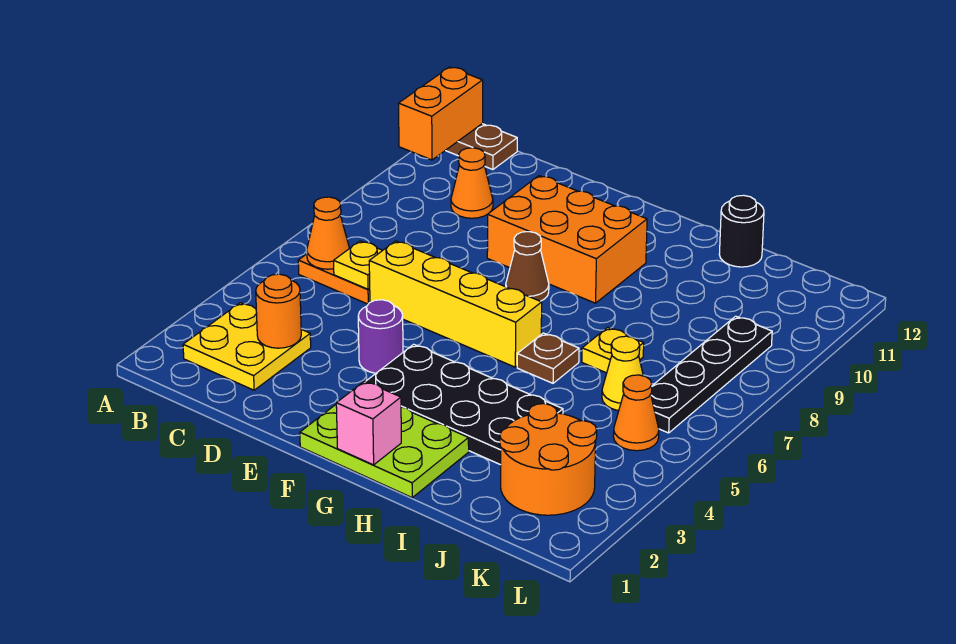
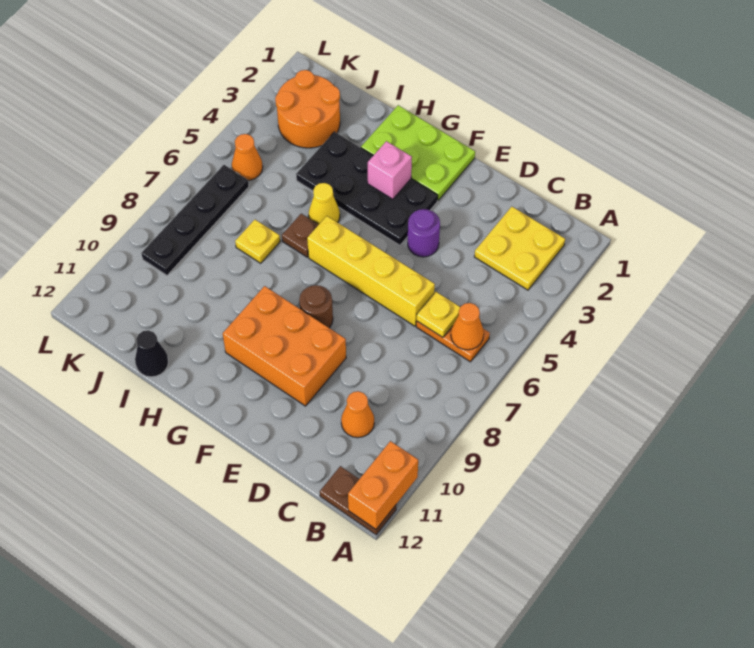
orange 1x1 round brick [256,274,301,348] -> none
brown 1x1 cone [506,232,549,301] -> brown 1x1 round brick [299,285,333,328]
pink 1x1 brick [336,381,401,465] -> pink 1x1 brick moved to [368,141,412,199]
black 1x1 round brick [719,195,764,267] -> black 1x1 cone [135,330,168,377]
yellow 1x1 cone [602,336,643,411] -> yellow 1x1 cone moved to [309,183,340,224]

